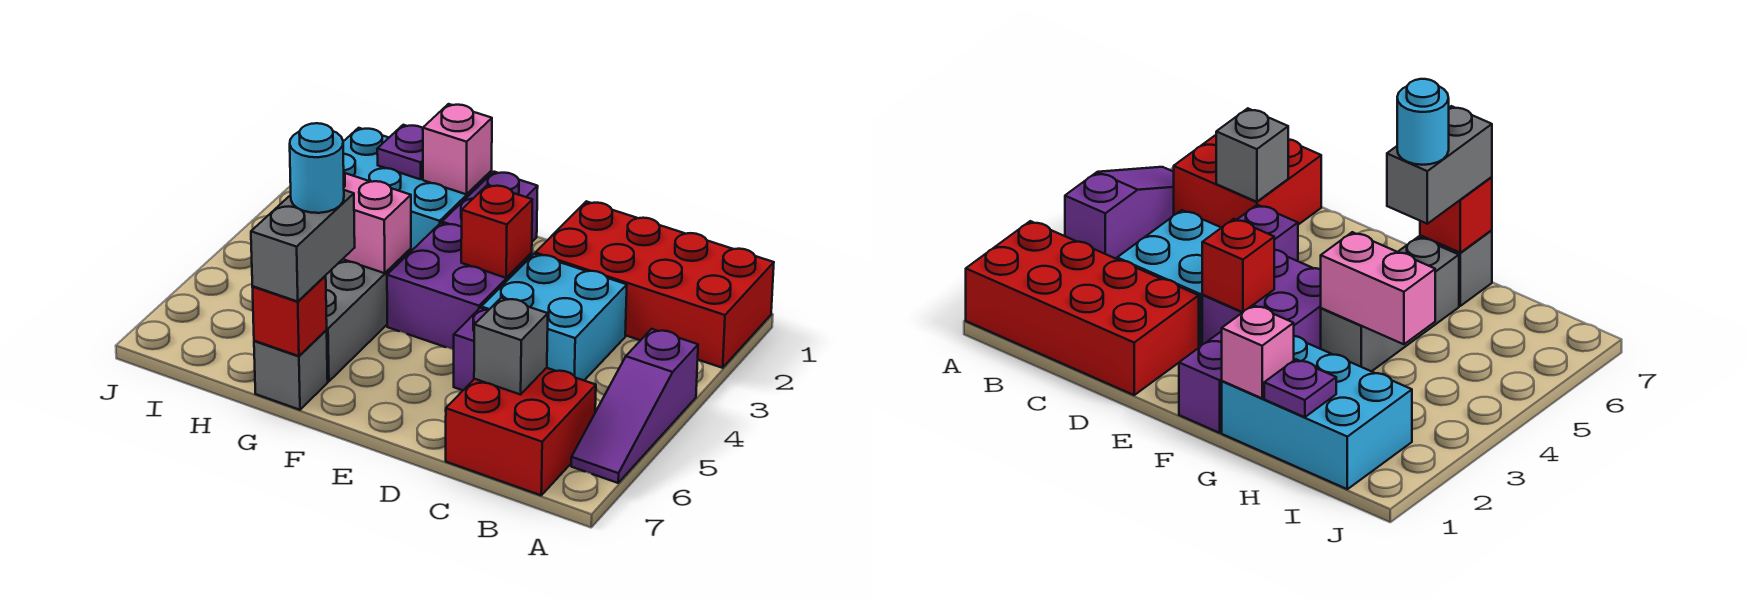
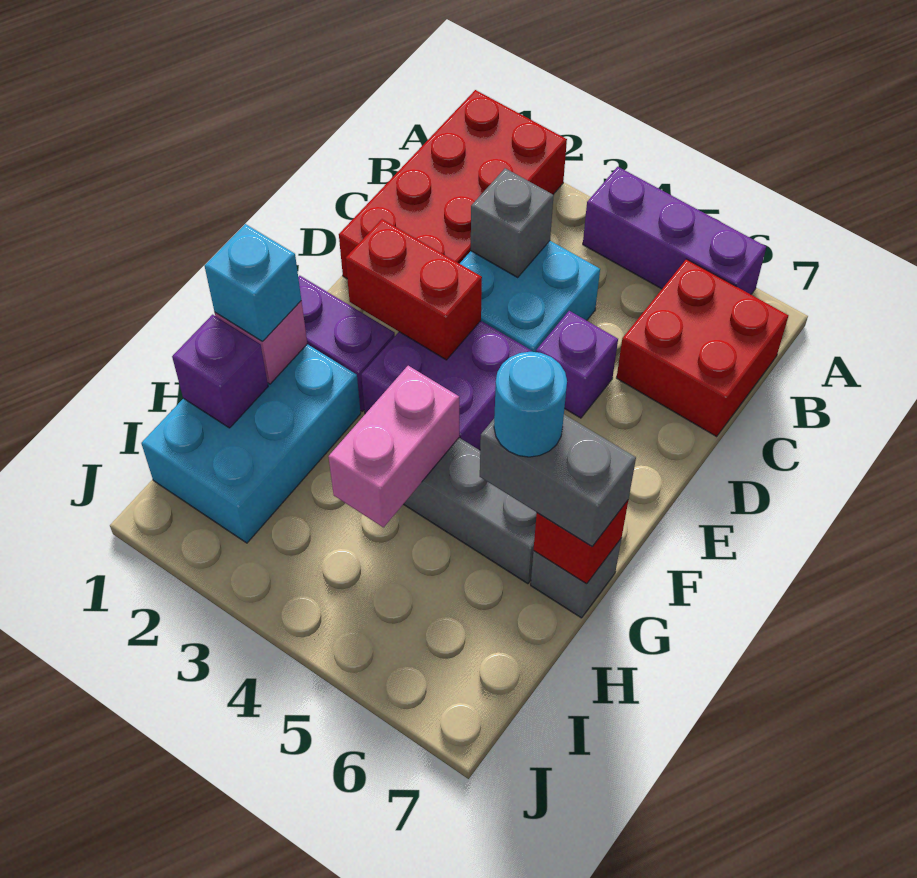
purple 1x3 slope [571,329,698,483] -> purple 1x3 brick [583,167,766,294]
grey 1x1 brick [474,298,548,395] -> grey 1x1 brick moved to [471,168,554,277]
red 1x1 brick [461,185,532,278] -> red 1x2 brick [345,219,482,360]
none -> cyan 1x1 brick [205,224,301,341]
purple 1x1 plate [377,125,423,179] -> purple 1x1 brick [172,315,268,428]

